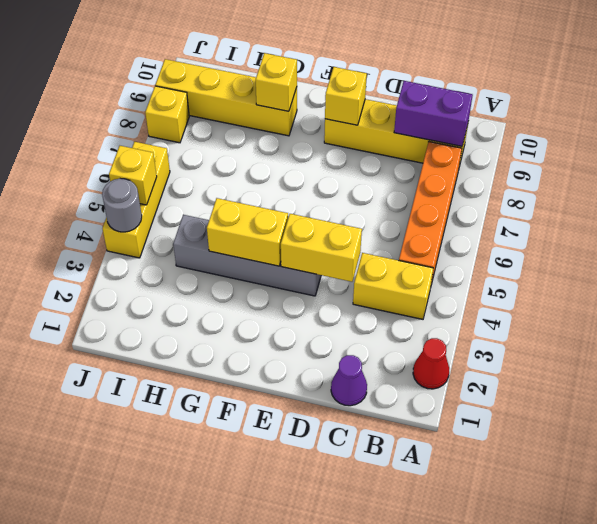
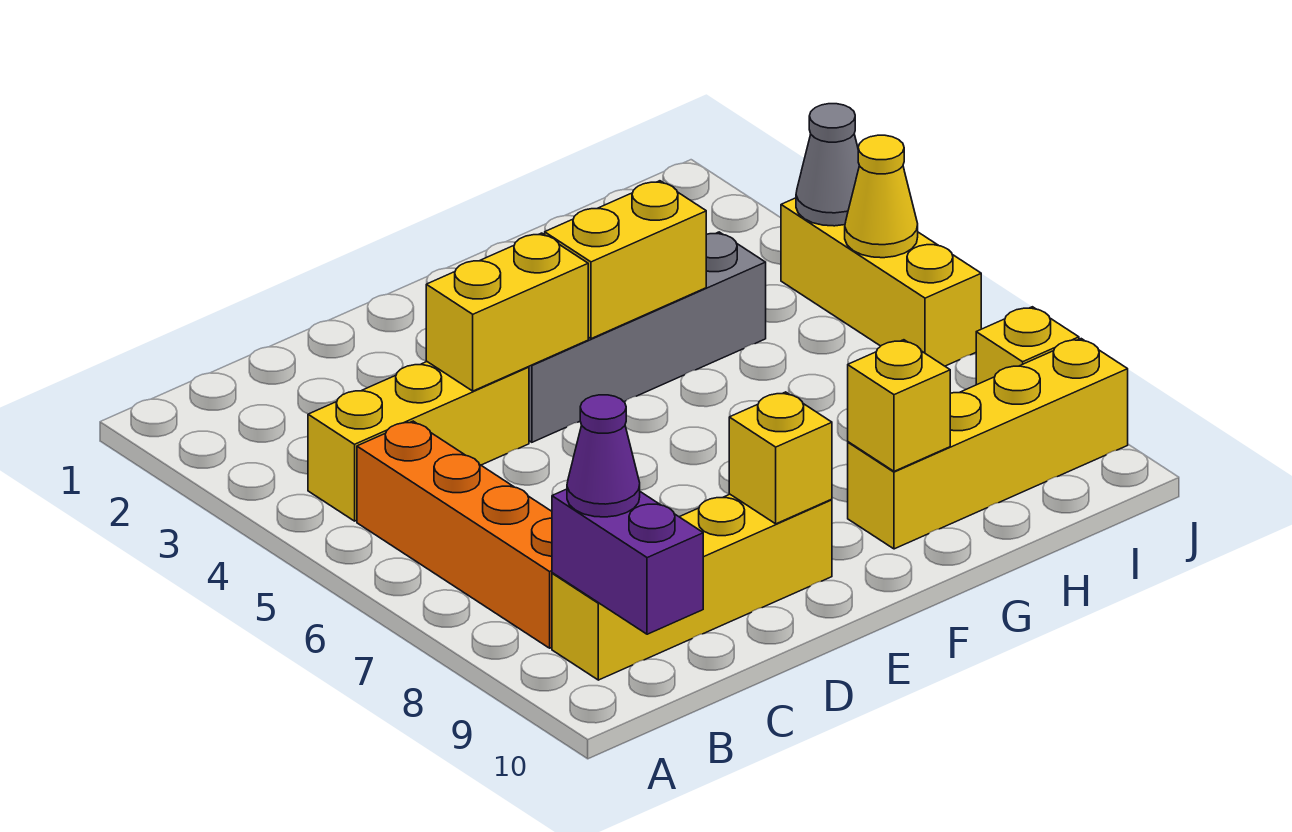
red 1x1 cone [413,338,449,389] -> none
yellow 1x2 brick [353,253,433,319] -> yellow 1x3 brick [308,362,529,521]
purple 1x2 brick [394,81,473,146] -> purple 1x2 brick turned to [552,489,703,634]
purple 1x1 cone [331,355,367,406] -> purple 1x1 cone moved to [567,395,640,517]
grey 1x1 round brick [102,179,142,232] -> grey 1x1 cone [796,104,859,226]
yellow 1x1 brick [109,146,157,205] -> yellow 1x1 cone [845,135,918,258]

